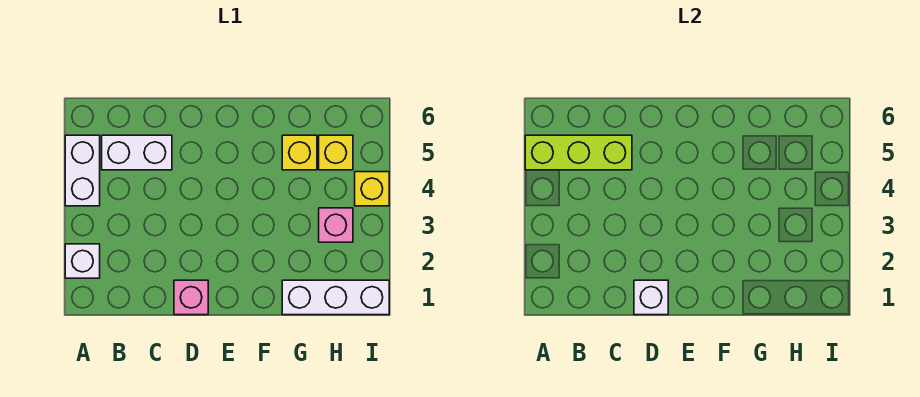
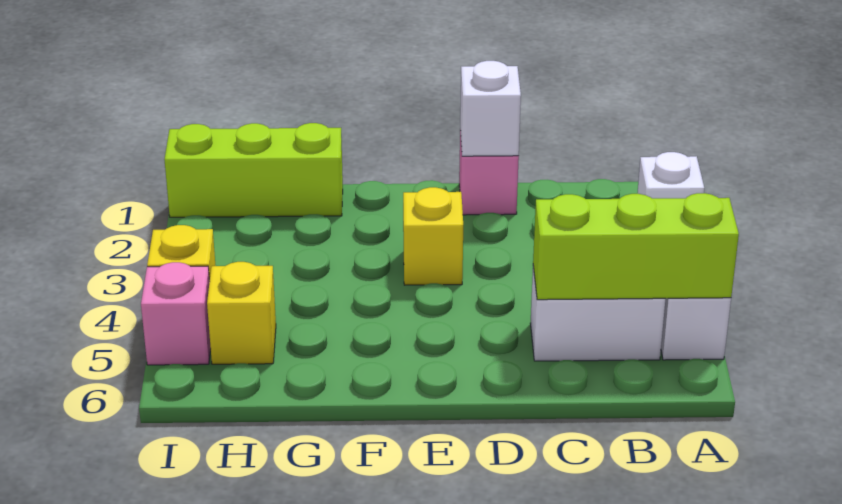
white 1x3 brick [282,280,389,315] -> lime 1x3 brick [164,123,343,217]
yellow 1x1 brick [282,135,317,170] -> yellow 1x1 brick moved to [403,187,463,285]
pink 1x1 brick [319,208,353,242] -> pink 1x1 brick moved to [141,262,211,365]

